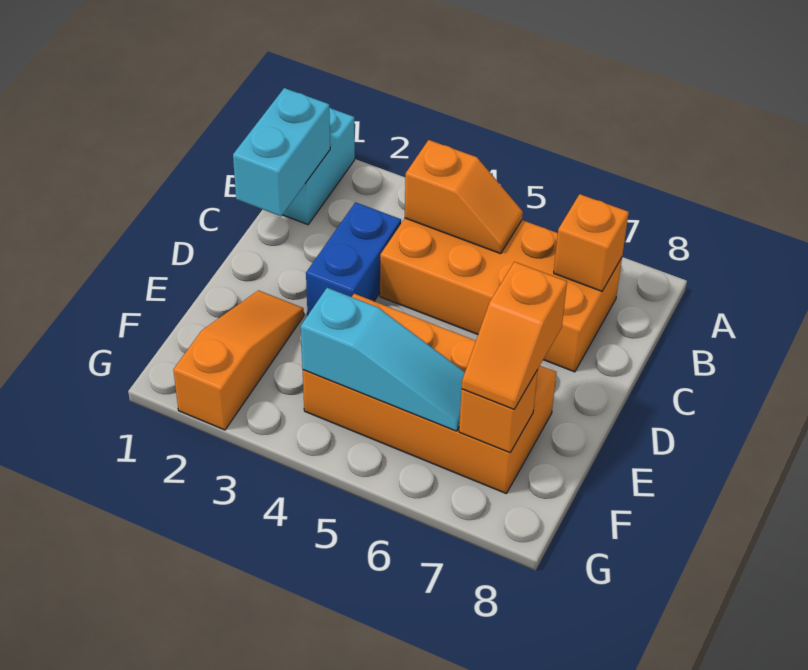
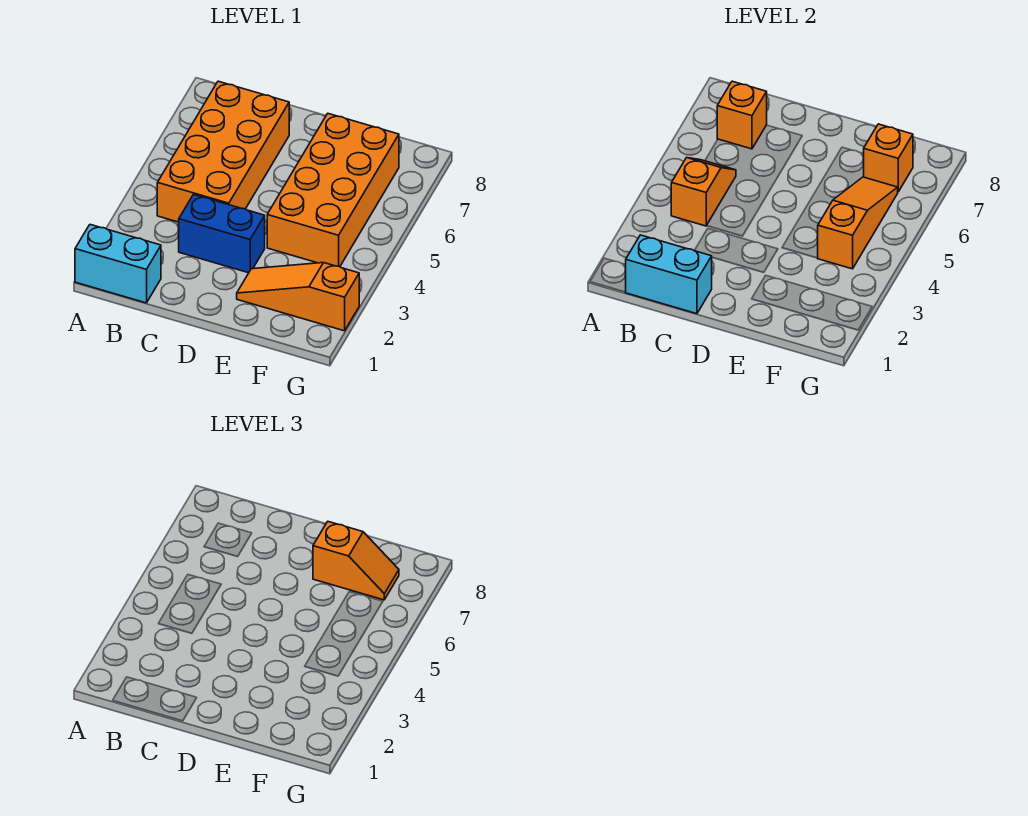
cyan 1x3 slope [301,288,465,431] -> orange 1x3 slope [818,177,898,269]

